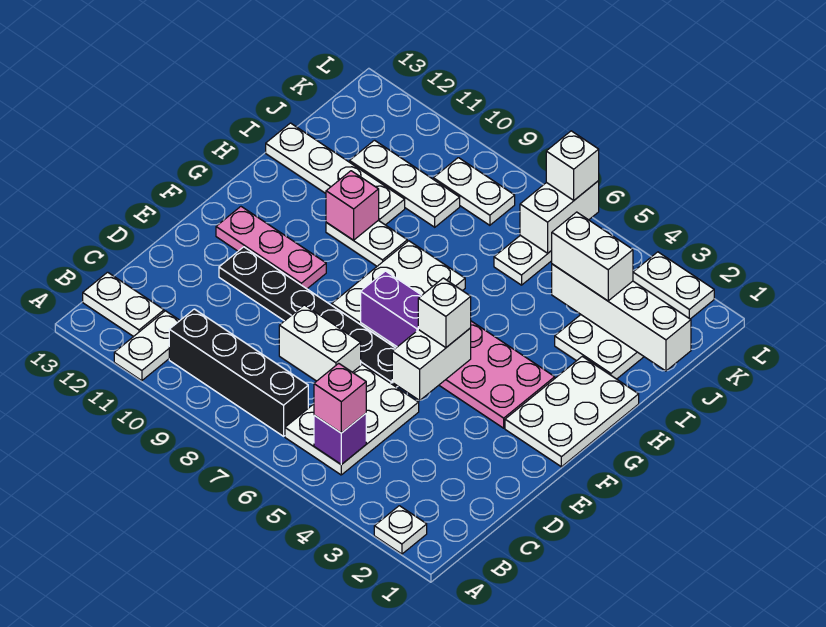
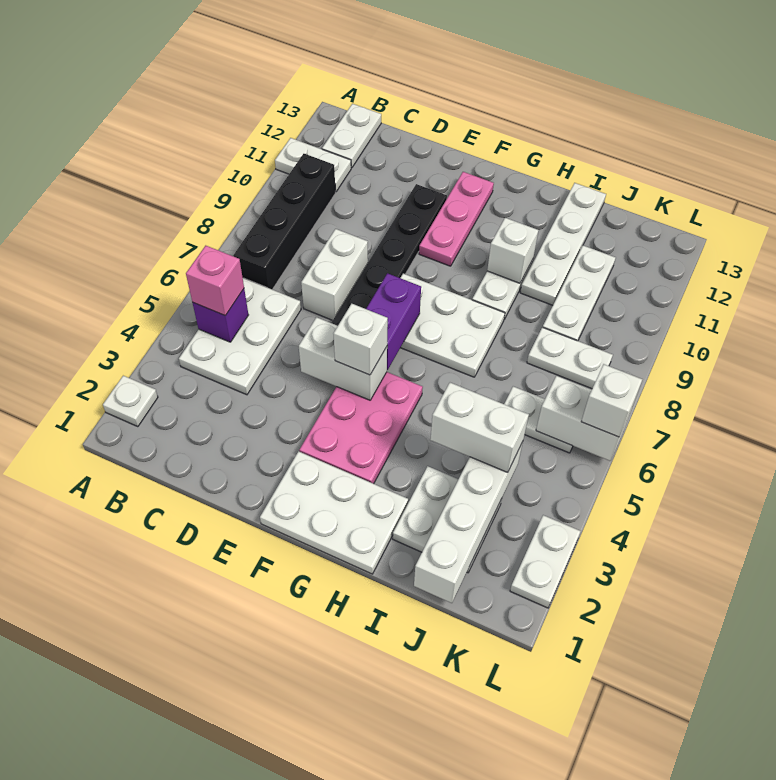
white 2x3 plate [285,365,419,475] -> white 2x3 plate turned to [179,278,301,395]
pink 1x1 brick [326,171,379,240] -> white 1x1 brick [487,218,538,283]
white 1x2 brick [551,212,633,301] -> white 1x2 brick turned to [430,383,529,472]
white 1x2 plate [433,158,515,225] -> white 1x2 plate turned to [527,327,613,389]

